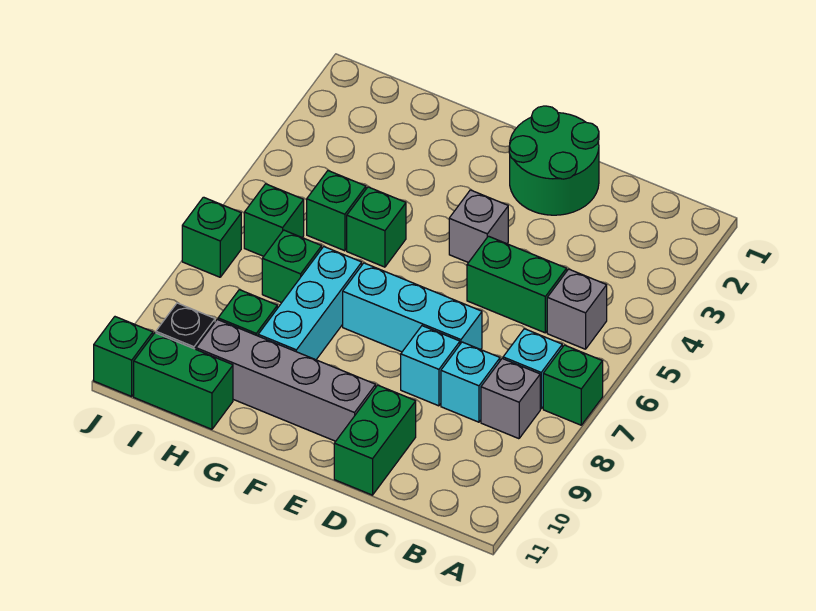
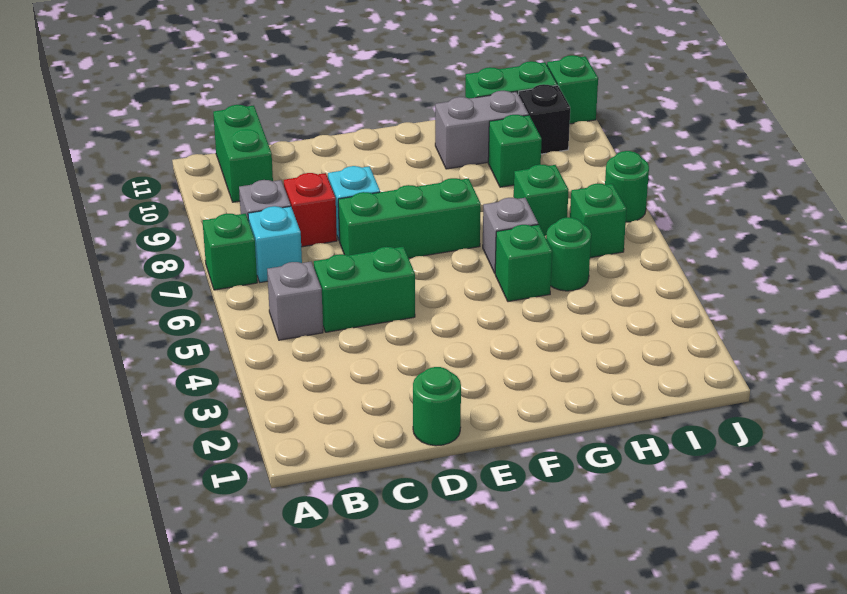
cyan 1x1 brick [441,342,500,422] -> red 1x1 brick [284,173,337,247]
green 2x2 round brick [509,106,599,215] -> green 1x1 round brick [413,367,461,446]
cyan 1x3 brick [343,263,482,352] -> green 1x3 brick [338,178,481,258]
green 1x2 brick [334,385,416,495] -> green 1x2 brick moved to [213,105,273,202]
grey 1x1 brick [449,190,508,263] -> grey 1x1 brick moved to [483,198,538,273]
grey 1x4 brick [196,319,376,441] -> grey 1x2 brick [435,91,529,169]
cyan 1x3 brick [258,247,362,360] -> none
green 1x1 brick [307,171,366,251] -> green 1x1 round brick [546,217,591,291]
green 1x1 brick [182,197,241,277] -> green 1x1 round brick [605,151,649,222]

